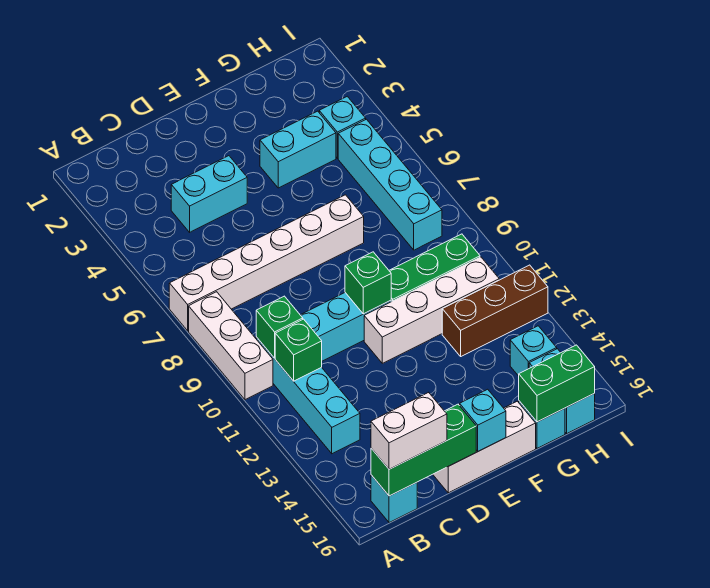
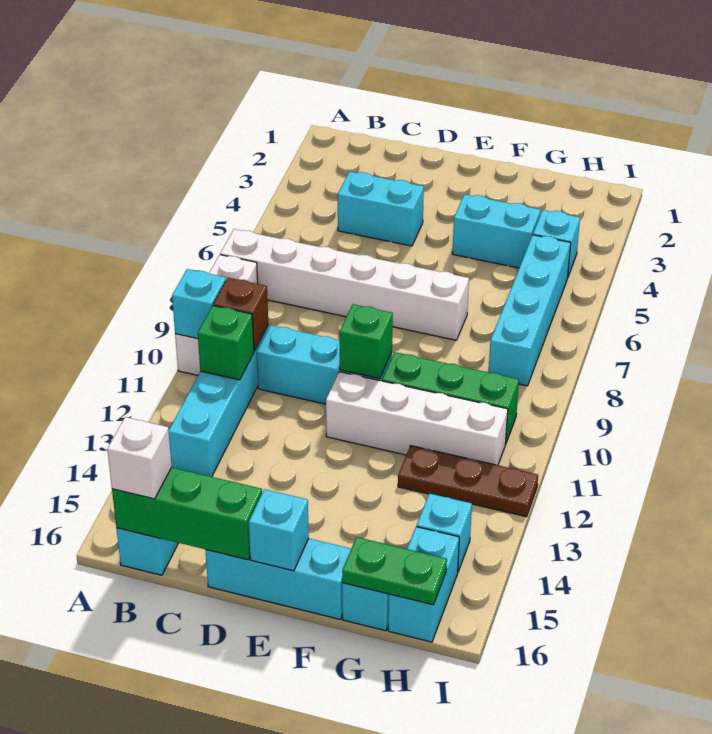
none -> cyan 1x1 brick [172,269,226,338]
green 1x1 brick [256,296,303,358] -> brown 1x1 brick [213,278,268,351]
white 1x2 brick [371,392,447,469] -> white 1x1 brick [107,417,172,499]
white 1x3 brick [433,401,536,493] -> cyan 1x3 brick [205,538,351,619]
brown 1x3 brick [442,265,548,356] -> brown 1x3 plate [398,446,538,517]
green 1x2 brick [519,345,595,422] -> green 1x2 plate [342,537,447,605]

